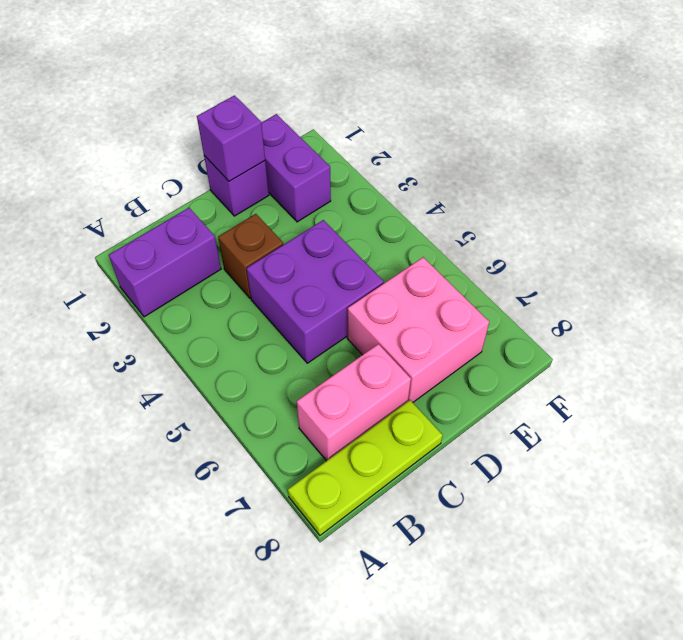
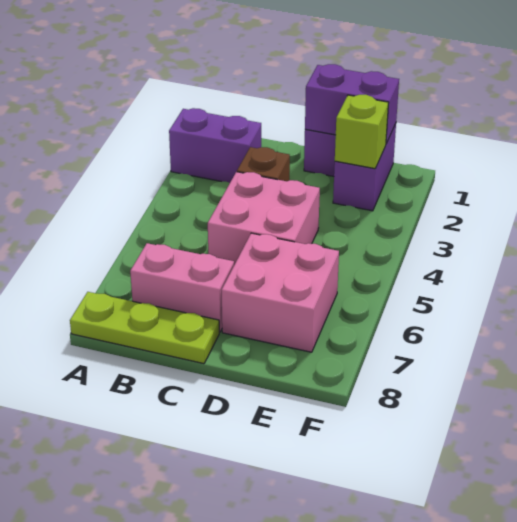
purple 2x2 brick [247,220,384,363] -> pink 2x2 brick [208,172,320,265]
purple 1x1 brick [197,95,265,181] -> purple 1x2 brick [305,64,399,144]
none -> lime 1x1 brick [335,95,389,169]

